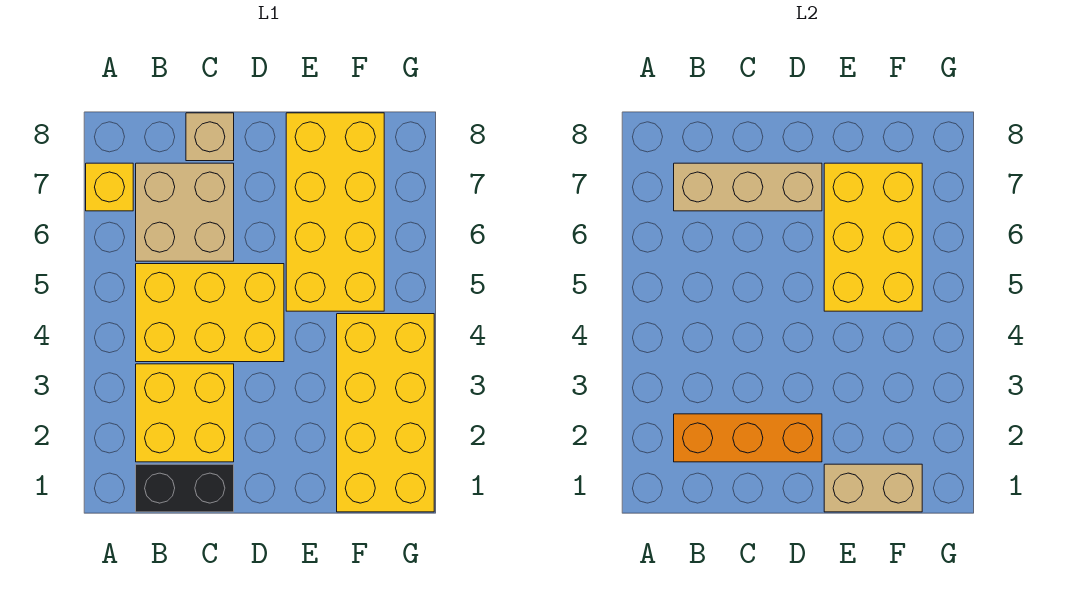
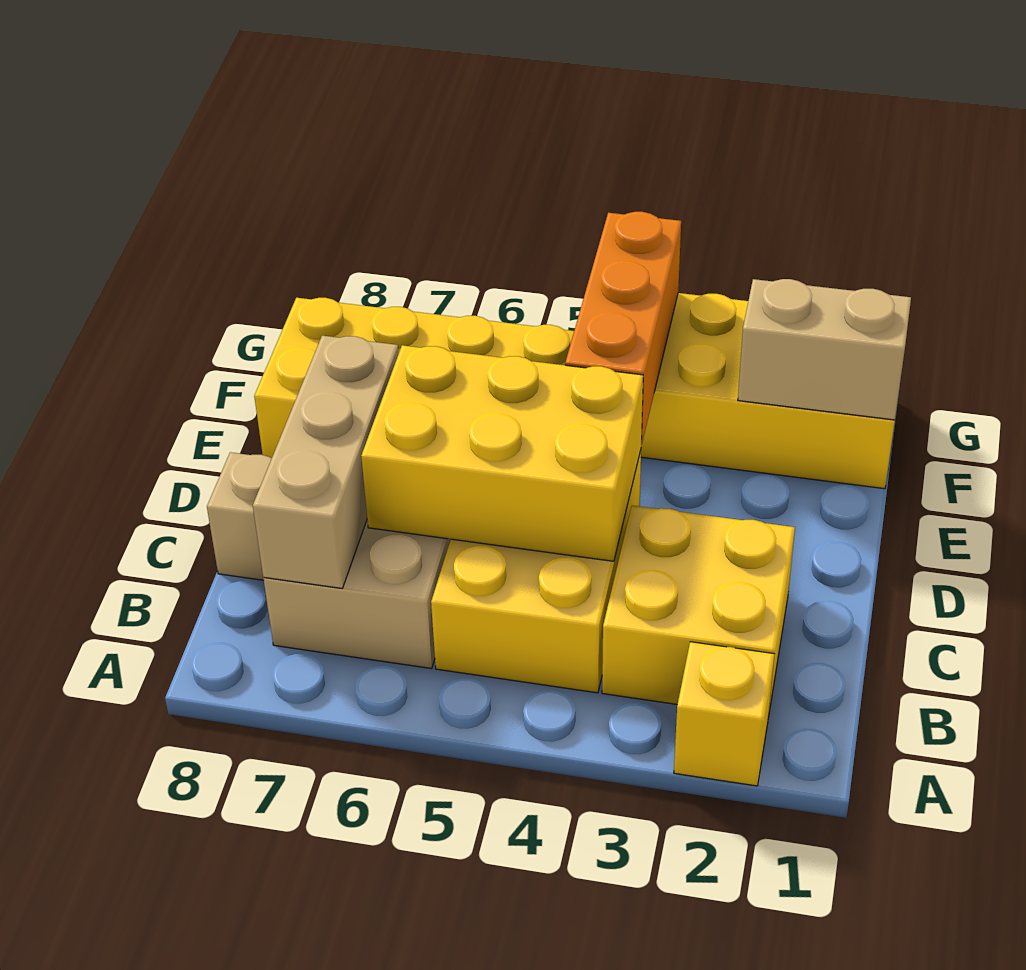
yellow 1x1 brick [86,163,133,211] -> yellow 1x1 brick moved to [674,642,775,786]
black 1x2 brick [136,464,234,512] -> none
orange 1x3 brick [674,414,822,462] -> orange 1x3 brick moved to [565,212,681,444]
tan 1x2 brick [824,464,922,512] -> tan 1x2 brick turned to [738,279,911,420]
yellow 2x3 brick [824,163,922,311] -> yellow 2x3 brick moved to [361,345,643,561]

